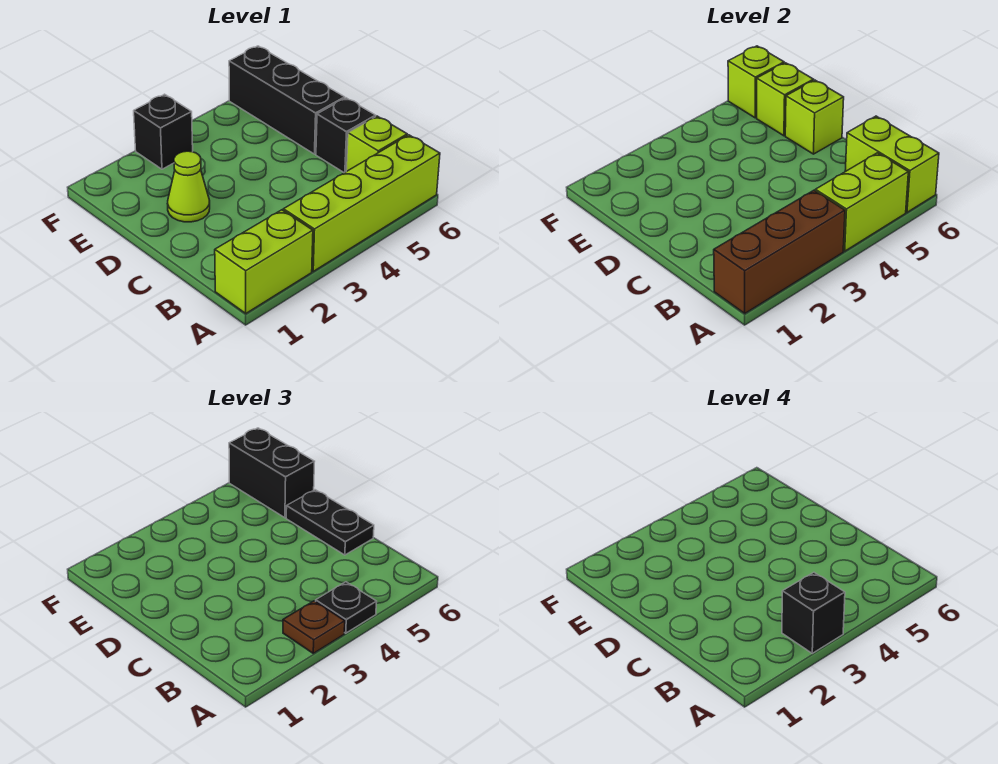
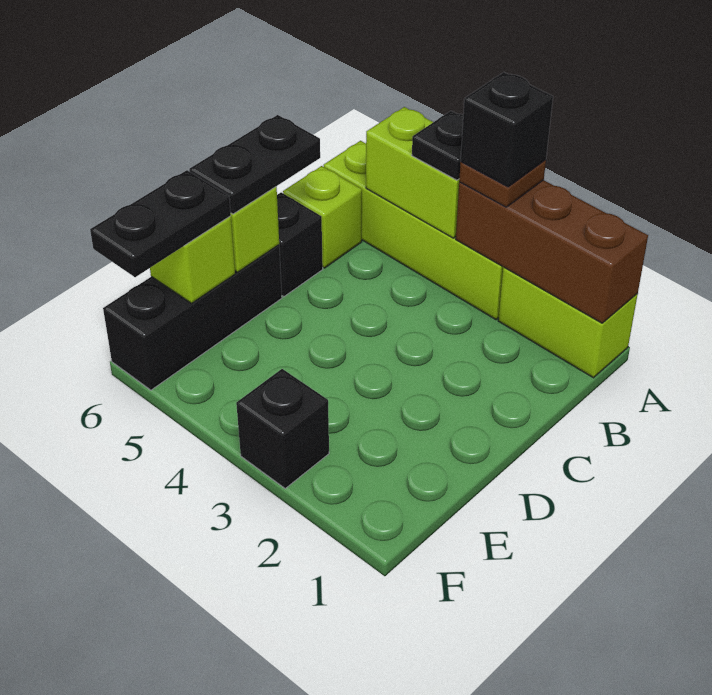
lime 1x2 brick [845,116,939,212] -> none
lime 1x1 cone [167,151,210,222] -> none
black 1x2 brick [229,428,315,518] -> black 1x2 plate [90,170,231,277]
lime 1x1 brick [728,46,784,118] -> none

